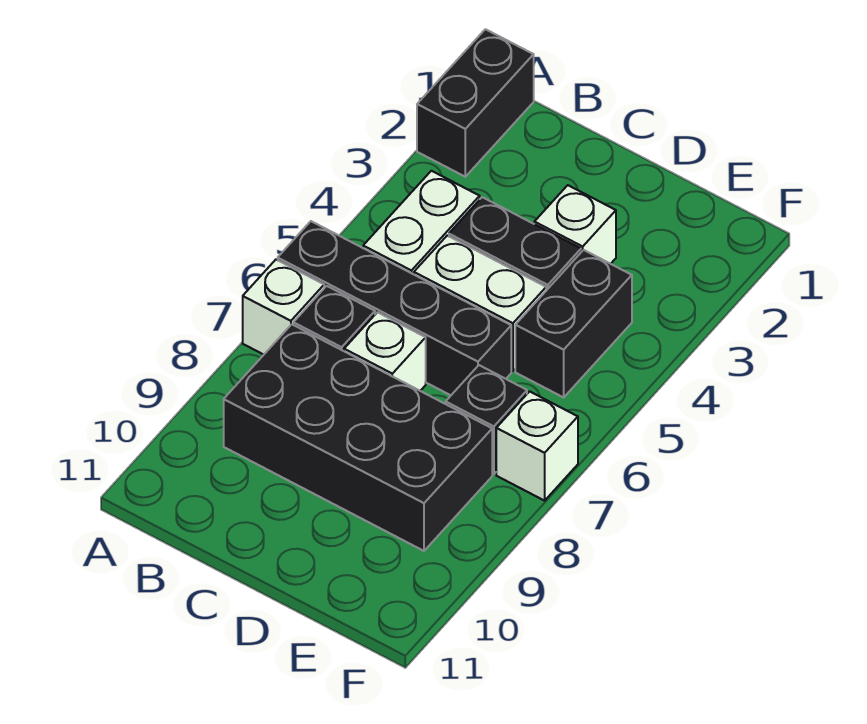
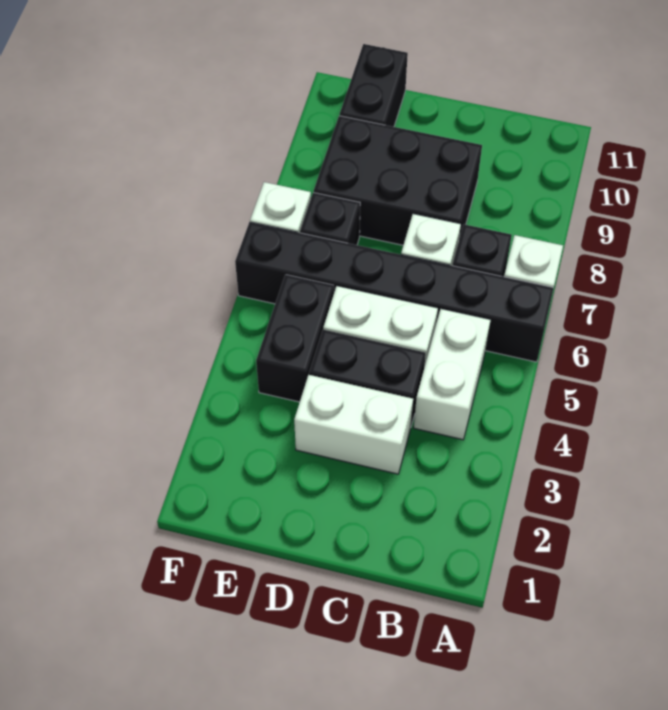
black 1x2 brick [417,29,534,177] -> black 1x2 brick moved to [340,44,408,127]
black 1x4 brick [278,221,511,395] -> black 1x6 brick [235,222,554,362]
black 2x4 brick [224,324,492,551] -> black 2x3 brick [314,116,482,245]
white 1x1 brick [534,185,616,264] -> white 1x2 brick [294,375,413,474]

